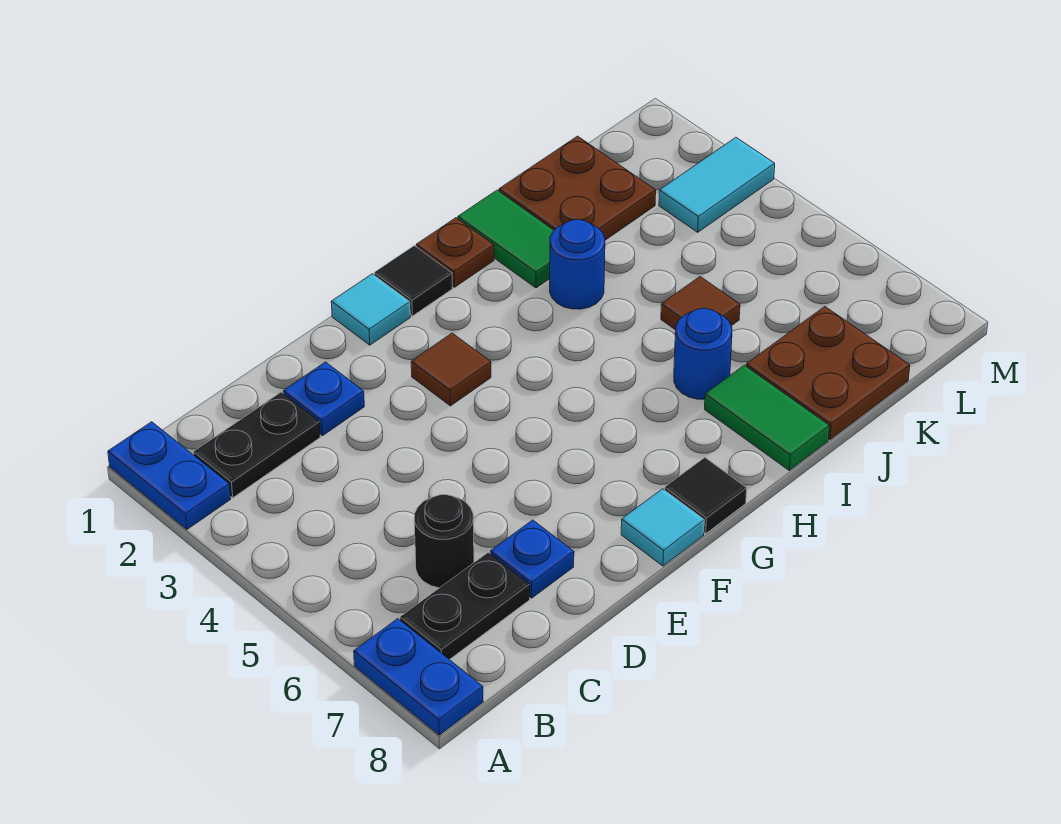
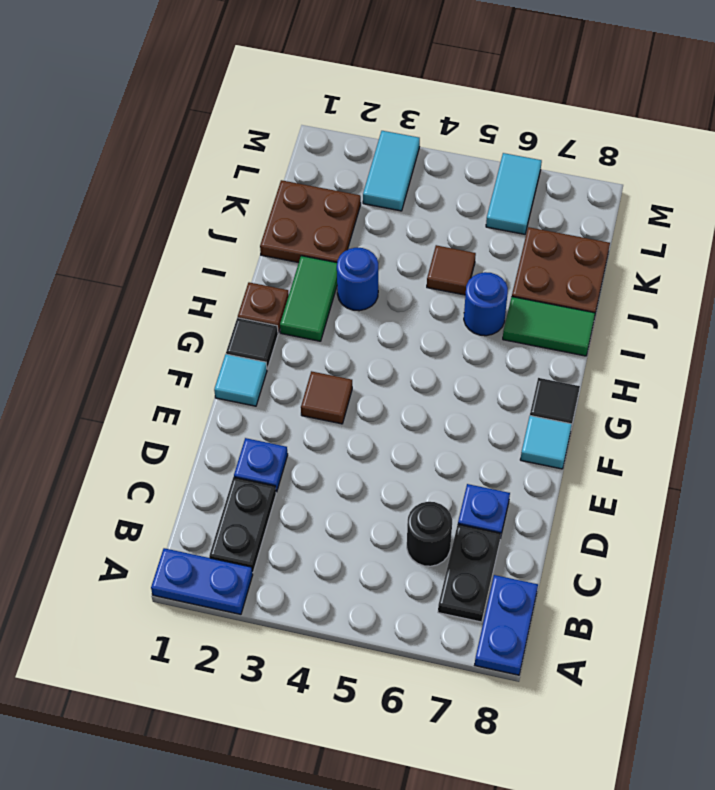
blue 1x2 plate [354,619,483,735] -> blue 1x2 plate turned to [475,575,538,675]
green 1x2 tile [458,190,554,288] -> green 1x2 tile turned to [280,256,337,341]
none -> cyan 1x2 tile [486,153,542,234]

